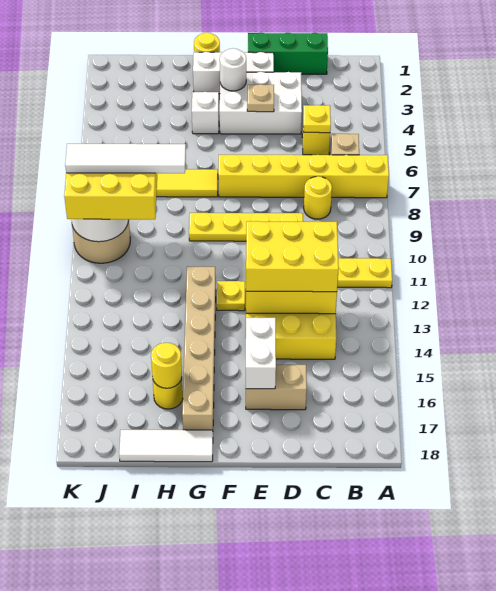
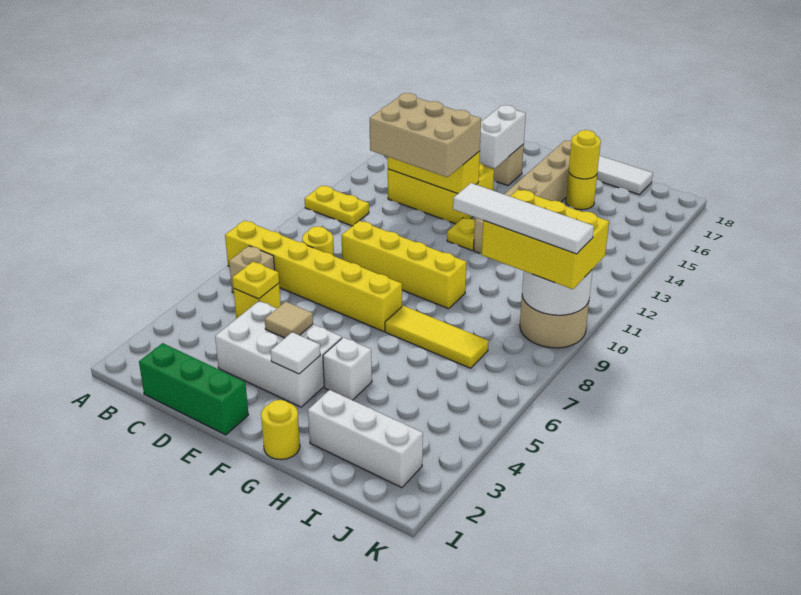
yellow 2x3 brick [246,221,339,292] -> tan 2x3 brick [370,93,481,177]
yellow 1x4 plate [189,213,303,241] -> yellow 1x4 brick [341,221,467,309]
white 1x3 brick [193,52,274,94] -> white 1x3 brick moved to [308,390,423,488]
tan 1x1 plate [247,84,274,112] -> tan 1x1 tile [265,302,313,338]
white 1x1 round brick [220,48,246,91] -> white 1x1 tile [271,332,320,374]

